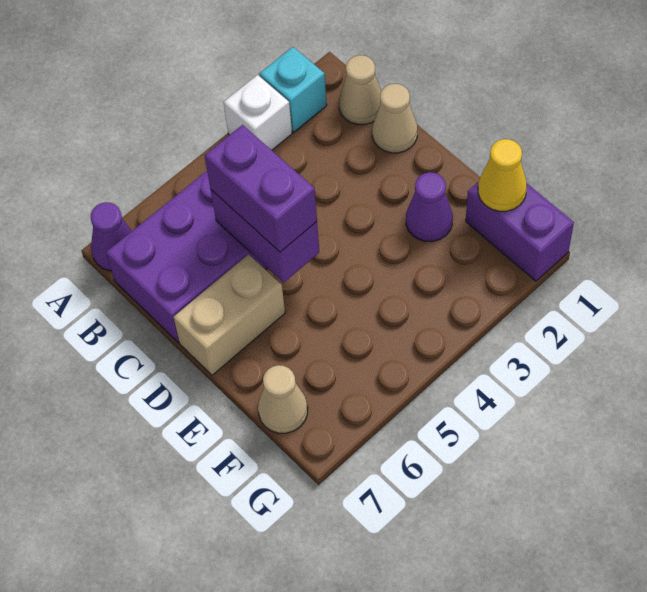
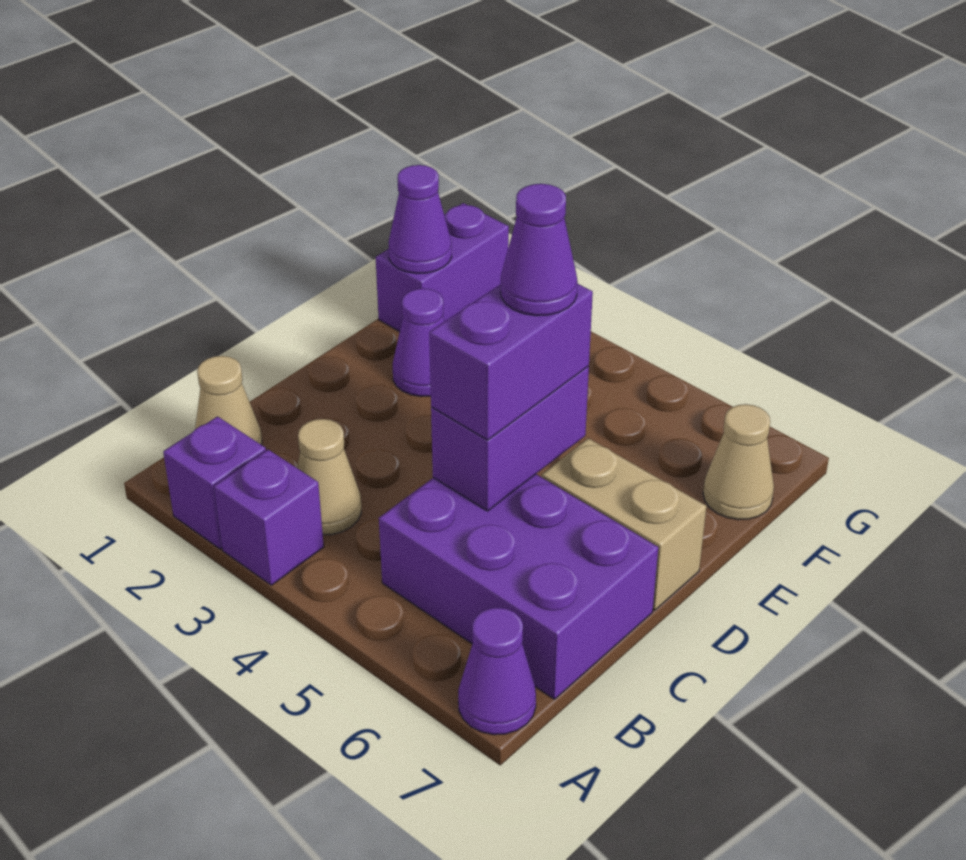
cyan 1x1 brick [259,47,327,132] -> purple 1x1 brick [163,417,266,549]
white 1x1 brick [224,75,292,150] -> purple 1x1 brick [214,450,324,585]
tan 1x1 cone [372,84,417,153] -> tan 1x1 cone moved to [297,419,361,535]
none -> purple 1x1 cone [501,184,578,316]
yellow 1x1 cone [478,139,527,211] -> purple 1x1 cone [388,165,452,274]

